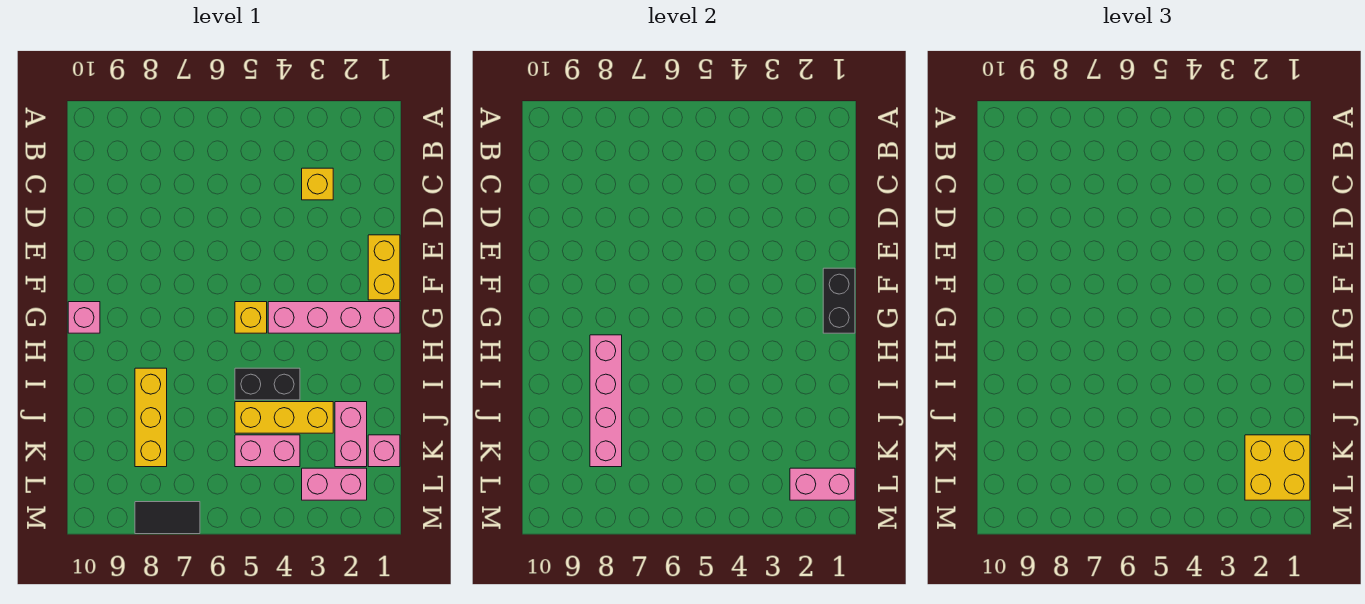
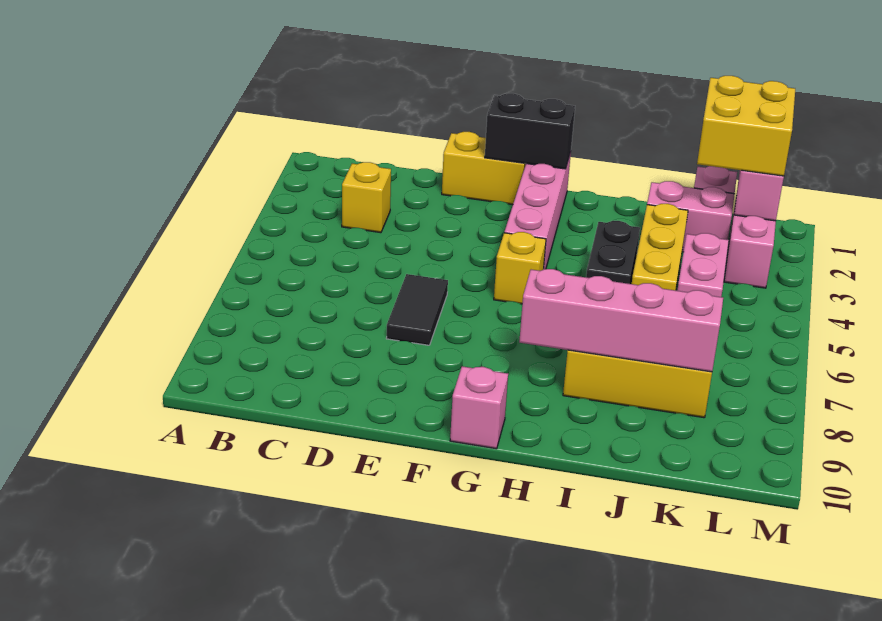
black 1x2 tile [135,502,200,534] -> black 1x2 tile moved to [386,274,448,345]

